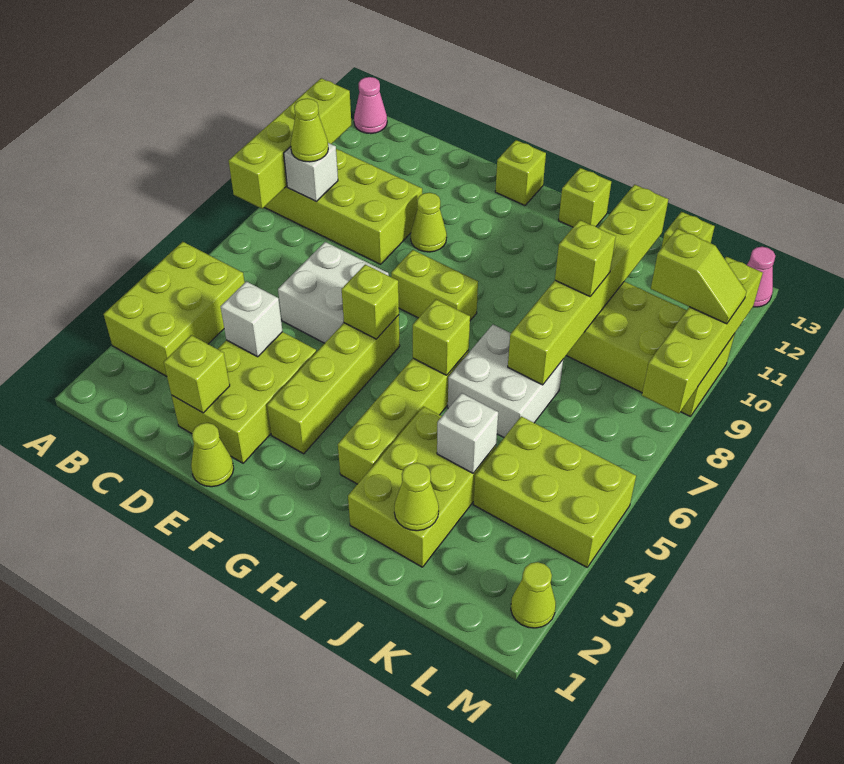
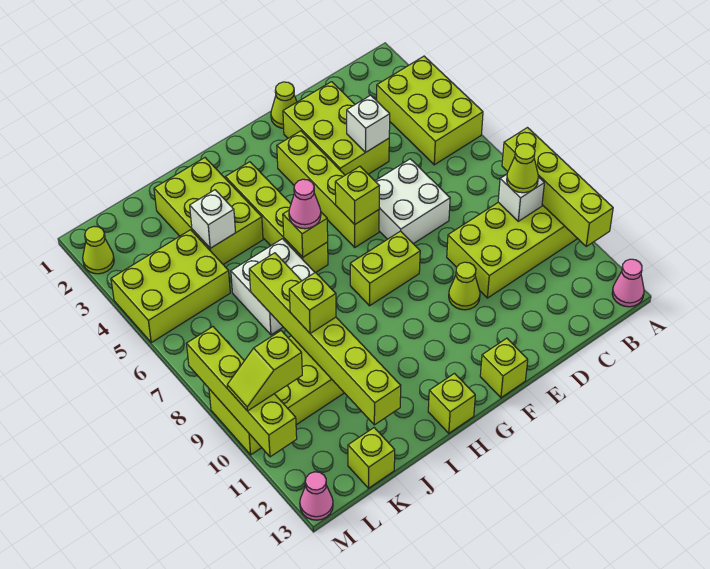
lime 1x1 brick [164,335,230,413] -> none
none -> pink 1x1 cone [289,179,321,229]
lime 1x1 cone [394,463,439,531] -> none

